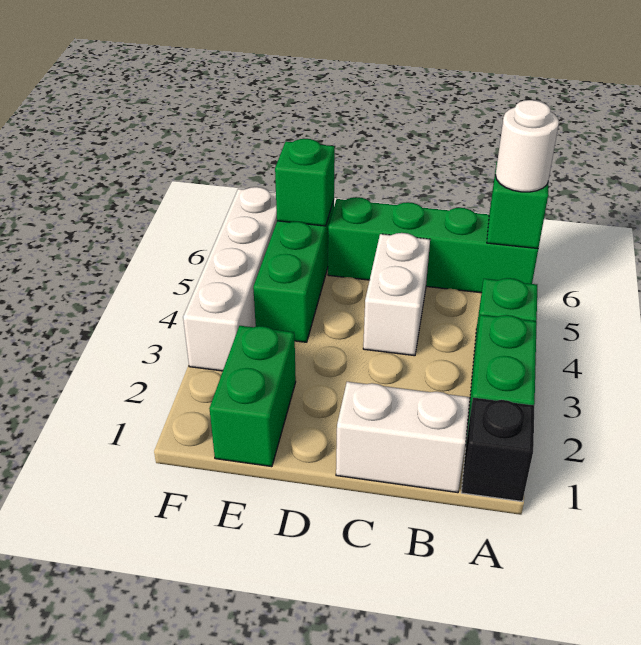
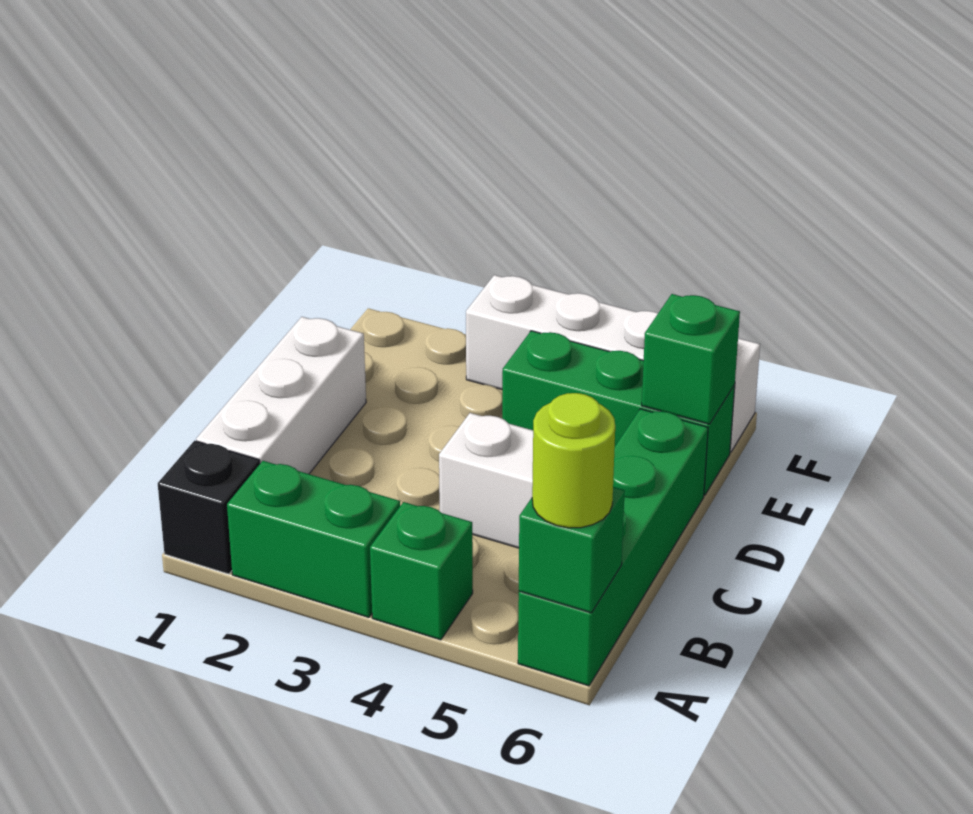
white 1x1 round brick [495,100,559,192] -> lime 1x1 round brick [532,393,615,528]
white 1x2 brick [336,382,470,493] -> white 1x3 brick [196,317,366,474]
green 1x2 brick [209,326,296,467] -> none

